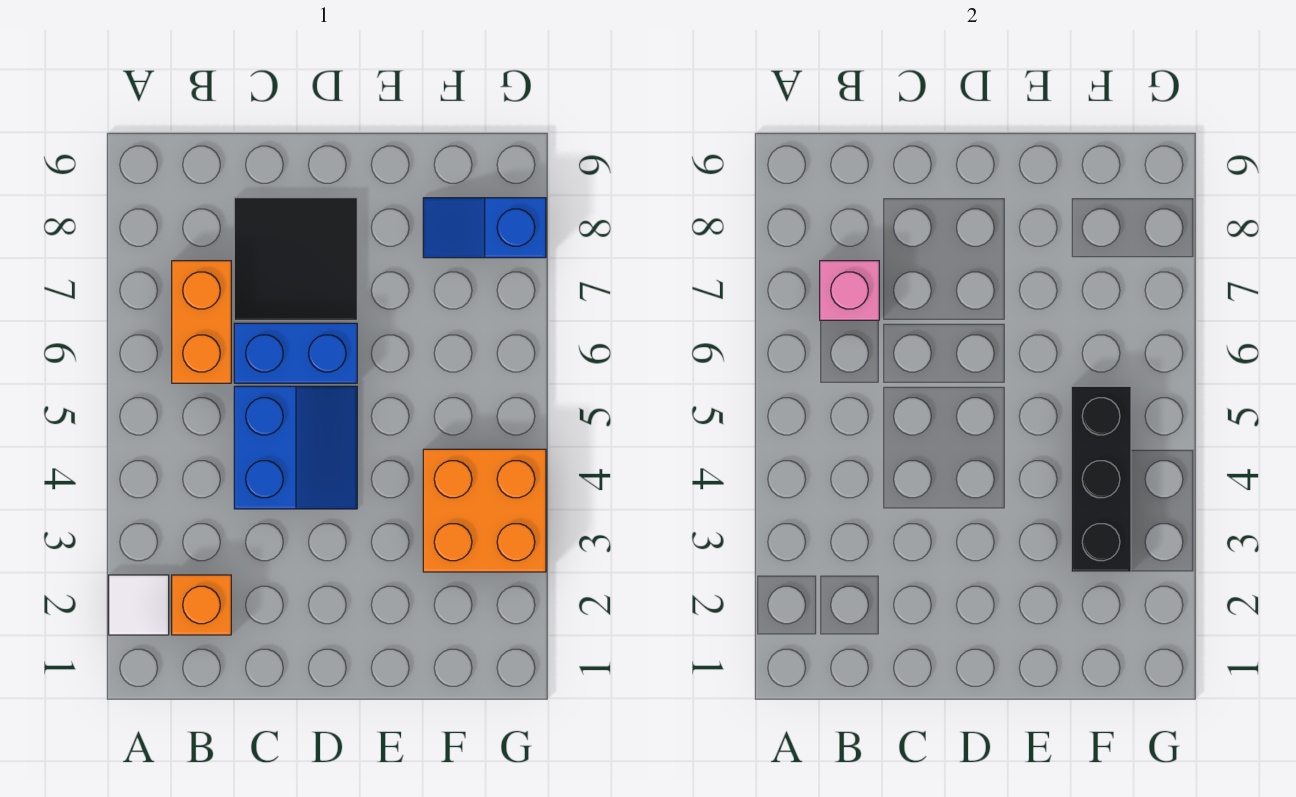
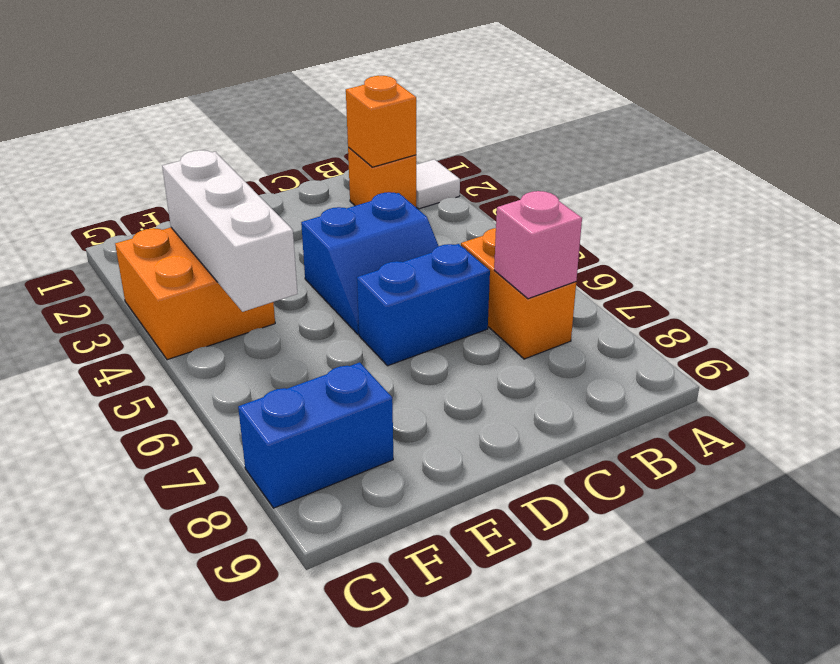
none -> orange 1x1 brick [346,76,416,167]
blue 2x2 slope [234,386,357,509] -> blue 2x2 slope turned to [301,192,438,334]
black 2x2 tile [234,198,357,320] -> none
black 1x3 brick [1071,386,1131,572] -> white 1x3 brick [162,150,297,312]
blue 1x2 slope [423,198,546,258] -> blue 1x2 brick [238,362,393,508]

